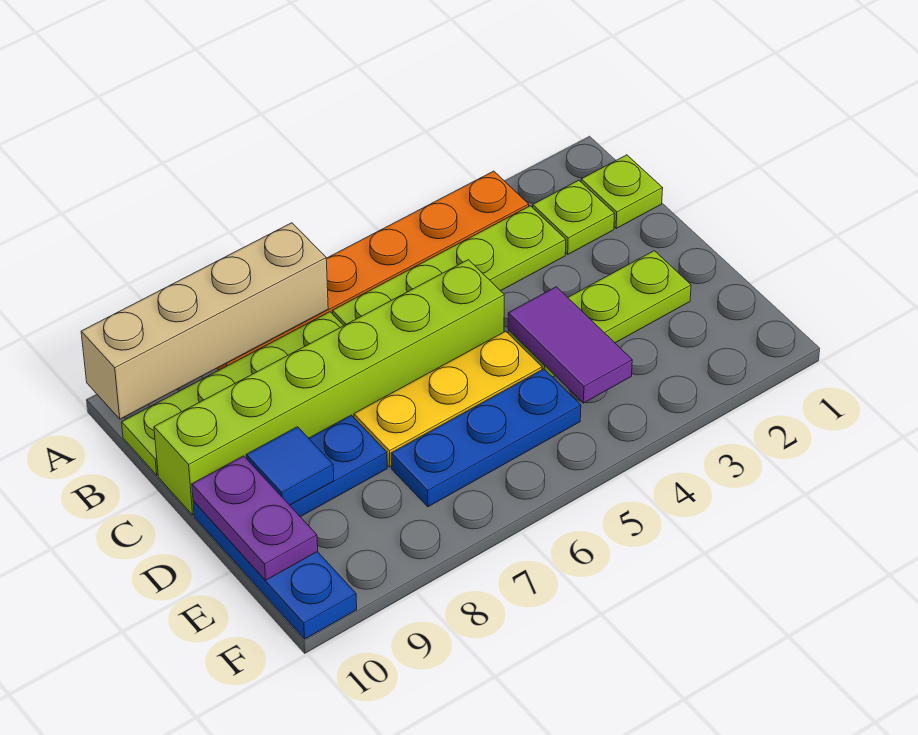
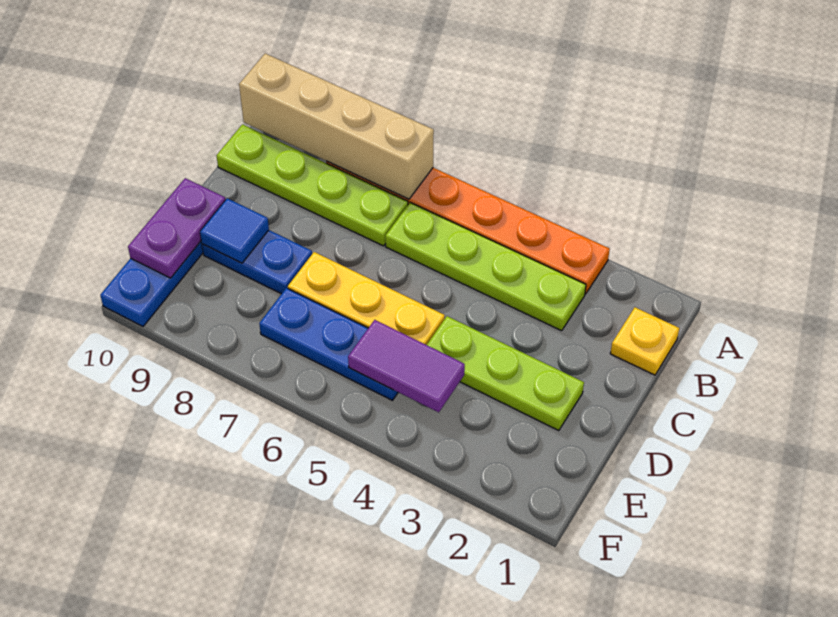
lime 1x1 plate [581,155,663,229] -> yellow 1x1 plate [610,307,679,375]
lime 1x1 plate [533,180,614,254] -> none
lime 1x6 brick [154,260,504,515] -> none
purple 1x2 tile [508,287,632,403] -> purple 1x2 tile turned to [348,320,465,412]

